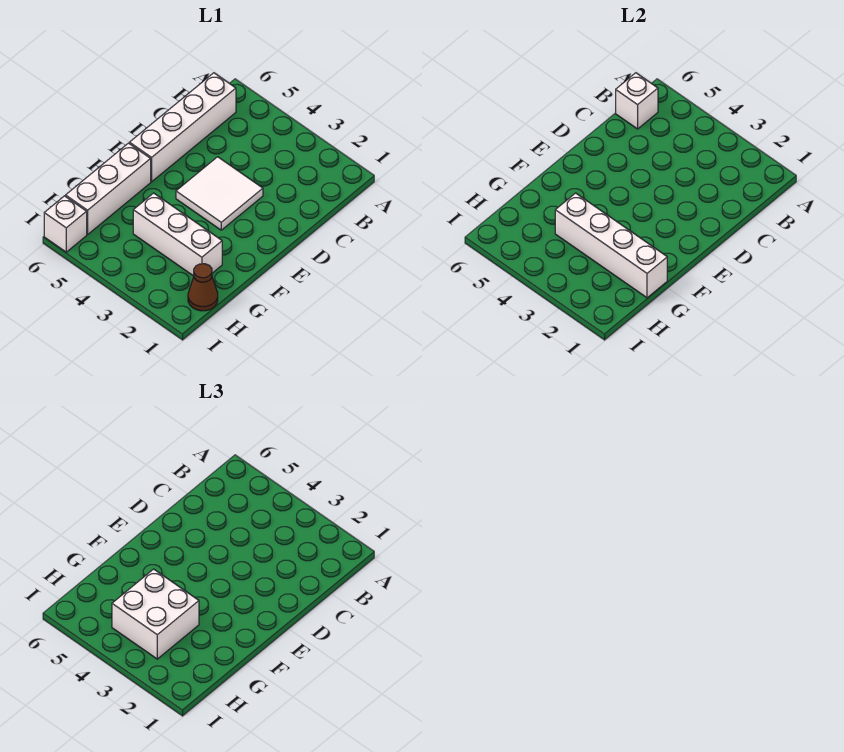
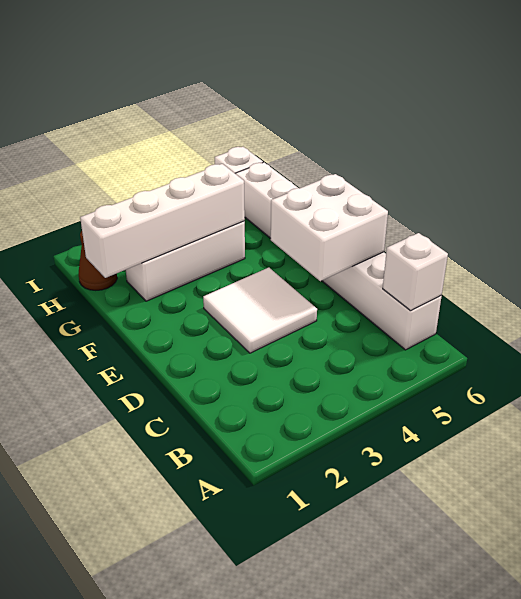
white 2x2 brick [112,569,199,659] -> white 2x2 brick moved to [271,174,388,281]

